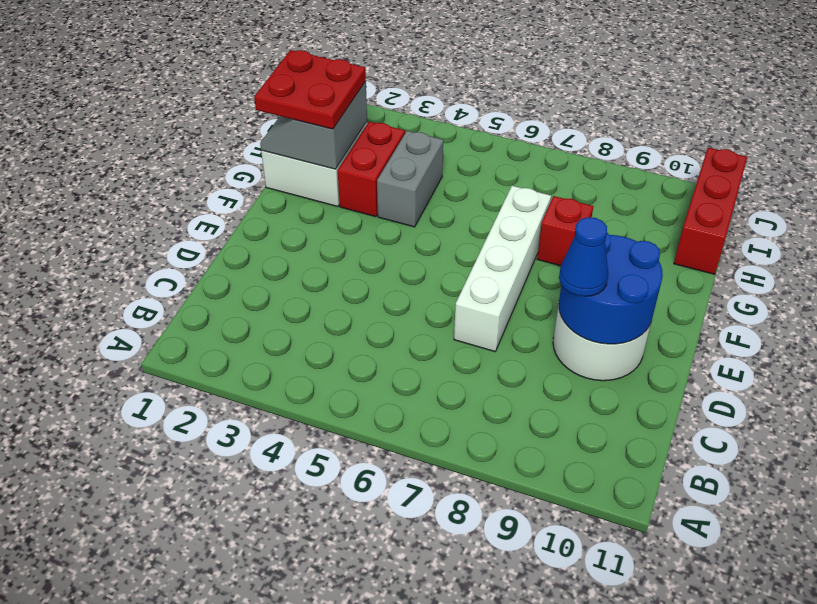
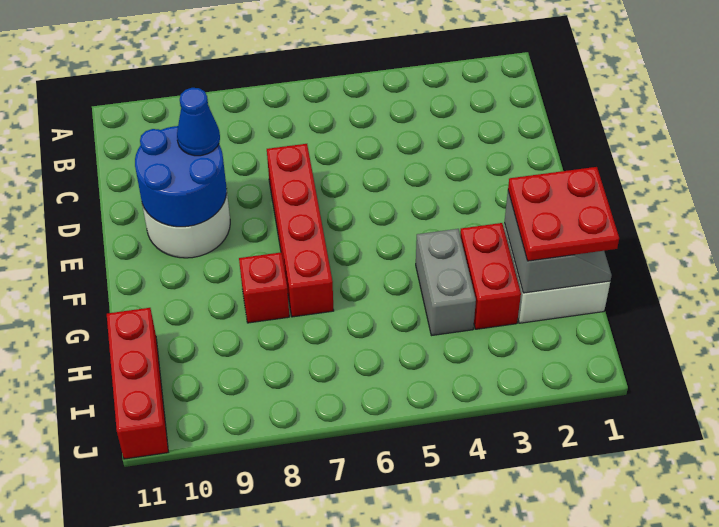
white 1x4 brick [454,186,551,352] -> red 1x4 brick [267,144,334,317]

